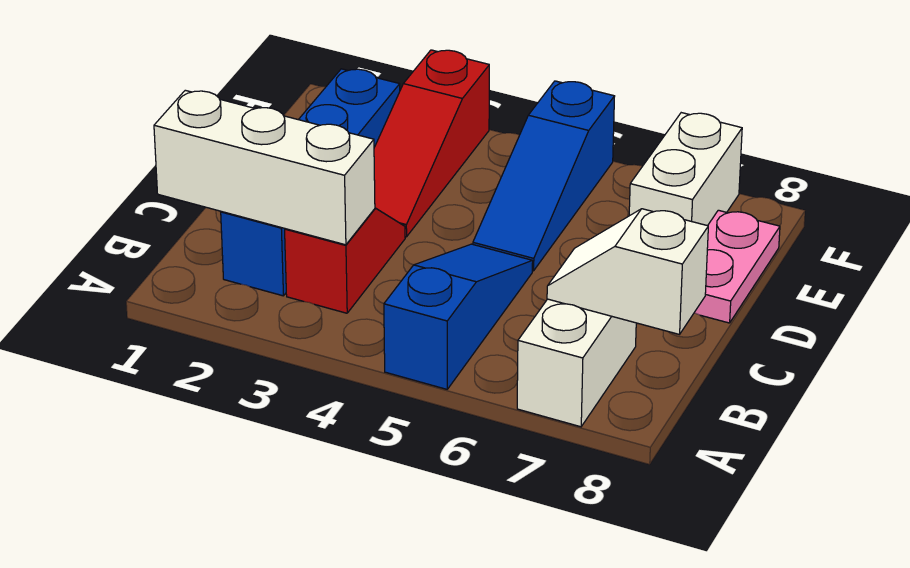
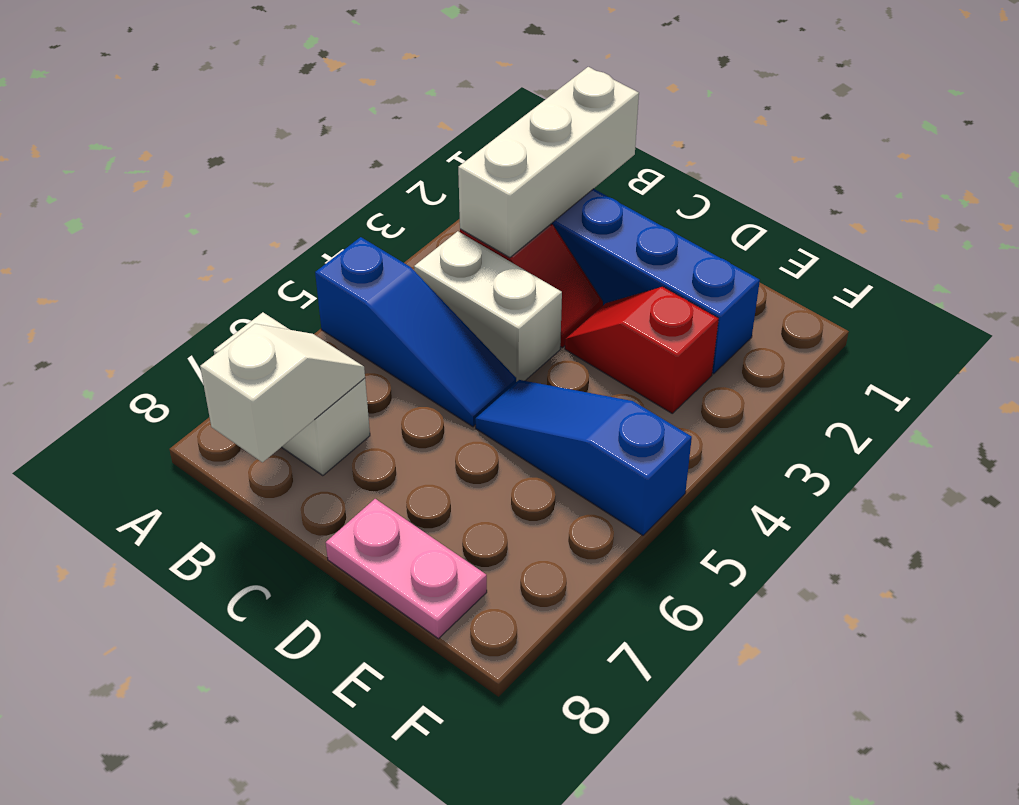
red 1x3 slope [374,50,489,237] -> red 1x2 slope [565,287,719,413]
white 1x2 brick [629,113,742,226] -> white 1x2 brick moved to [414,231,562,382]

